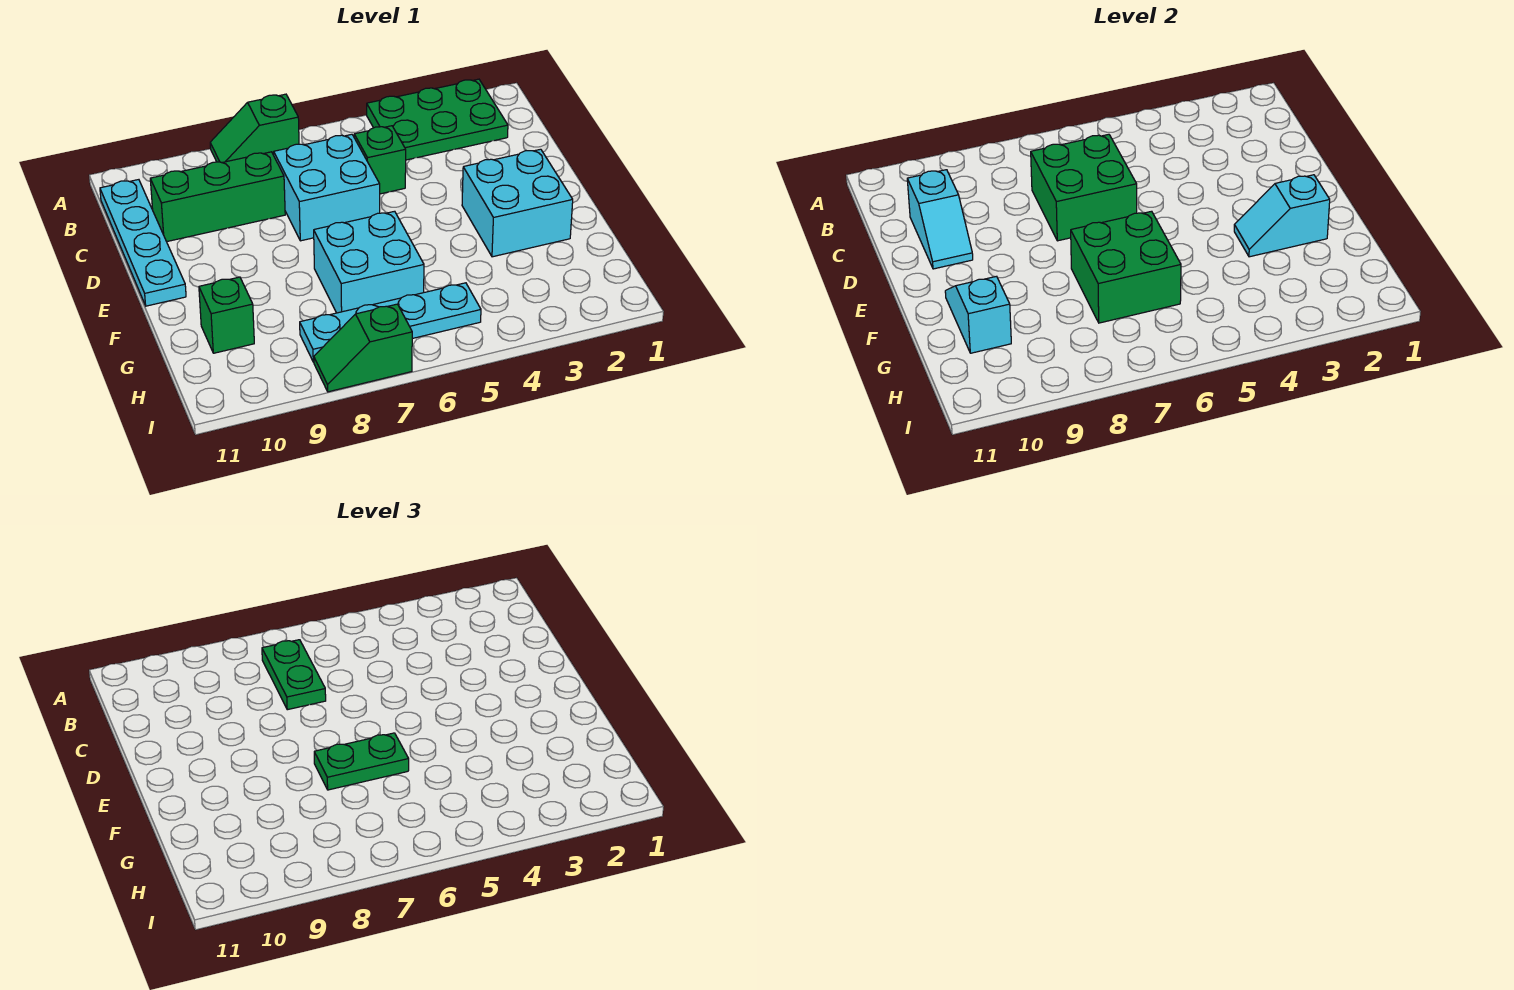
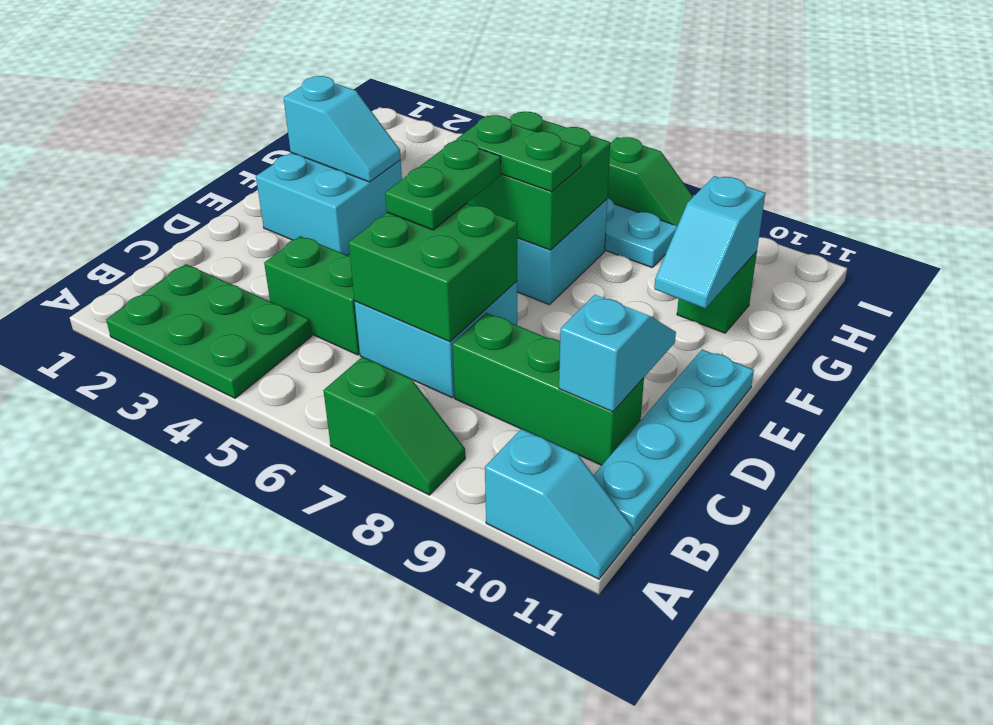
none -> cyan 1x2 slope [485,429,633,579]
green 1x2 plate [262,640,326,710] -> green 1x2 plate moved to [385,140,501,230]
green 1x1 brick [354,126,406,194] -> green 1x2 brick [264,236,360,355]

